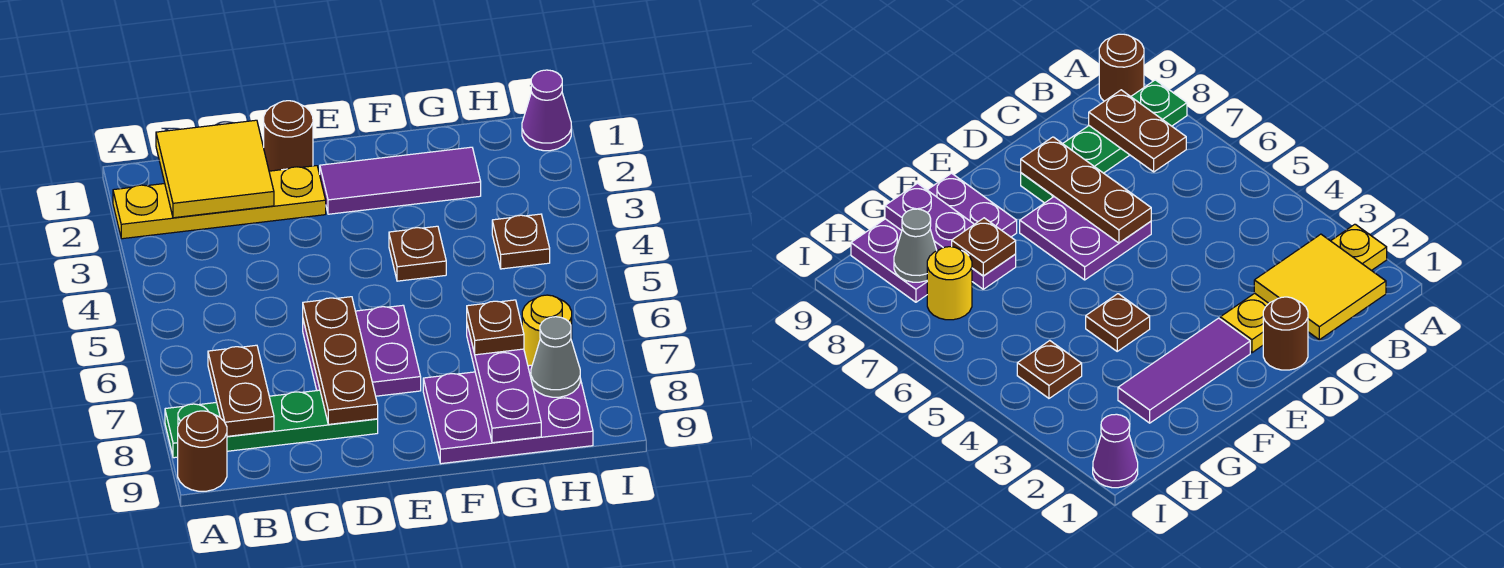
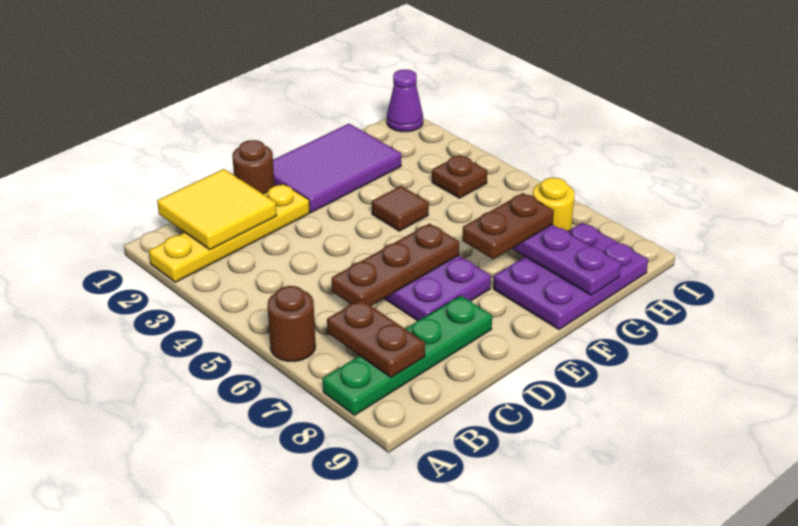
brown 1x1 round brick [178,411,227,491] -> brown 1x1 round brick moved to [268,286,316,362]
brown 1x3 plate [303,297,378,424] -> brown 1x3 plate turned to [332,224,459,306]
purple 1x3 tile [320,147,481,214] -> purple 2x3 tile [273,124,401,212]
brown 1x1 plate [389,226,446,281] -> brown 1x1 tile [372,186,429,231]
brown 1x1 plate [467,300,524,355] -> brown 1x2 plate [462,193,554,259]
grey 1x1 cone [531,317,580,397] -> none

